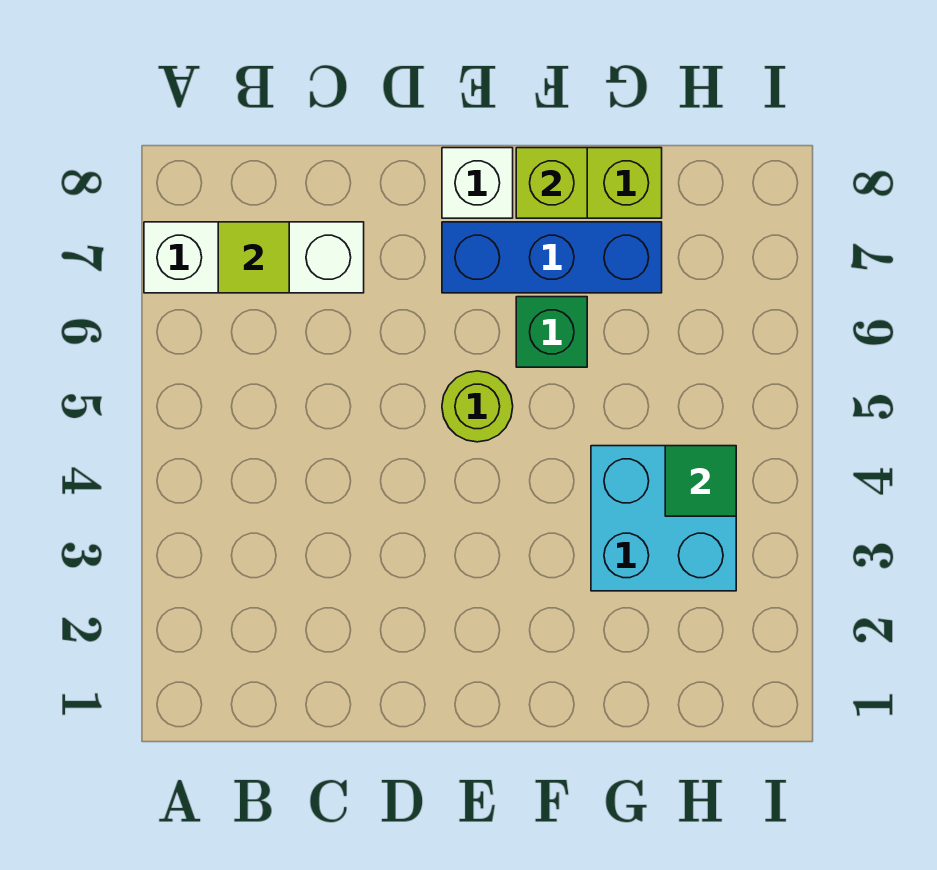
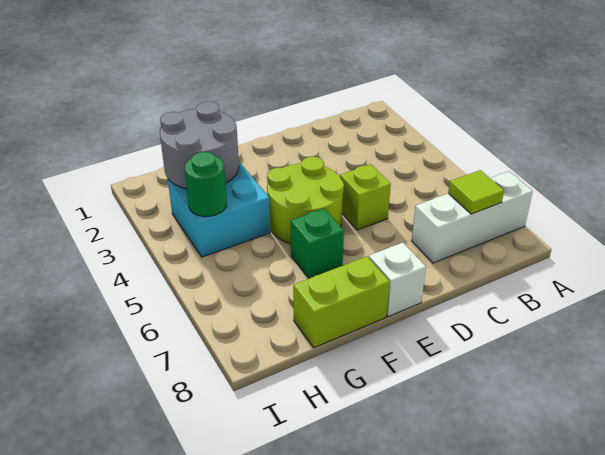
lime 1x1 round brick [442,371,513,442] -> lime 2x2 round brick [267,157,344,244]
blue 1x3 brick [442,222,662,293] -> none
lime 1x1 brick [516,148,587,218] -> lime 1x1 brick moved to [340,164,391,230]
none -> grey 2x2 round brick [160,102,239,189]
green 1x1 tile [665,446,736,516] -> green 1x1 round brick [184,152,227,217]

